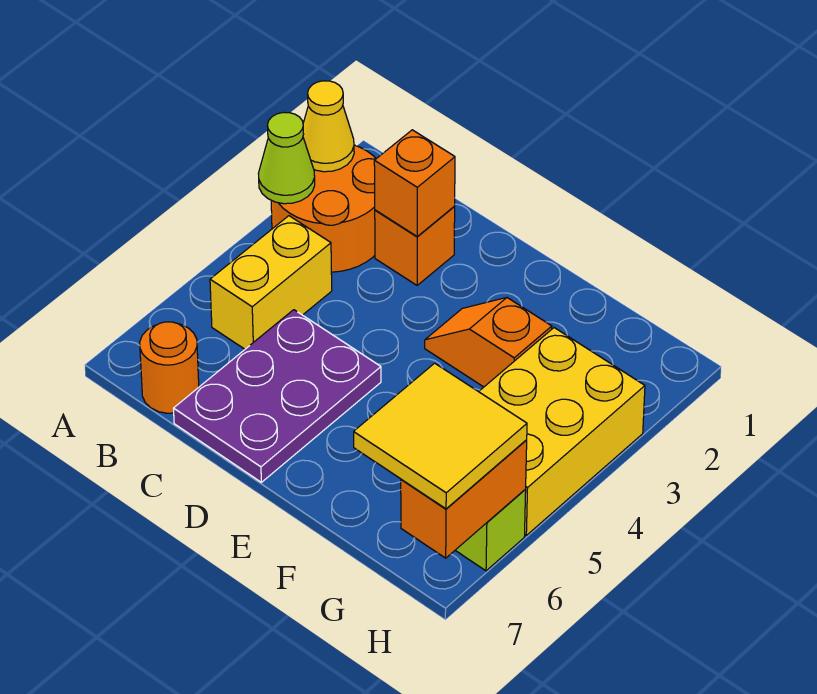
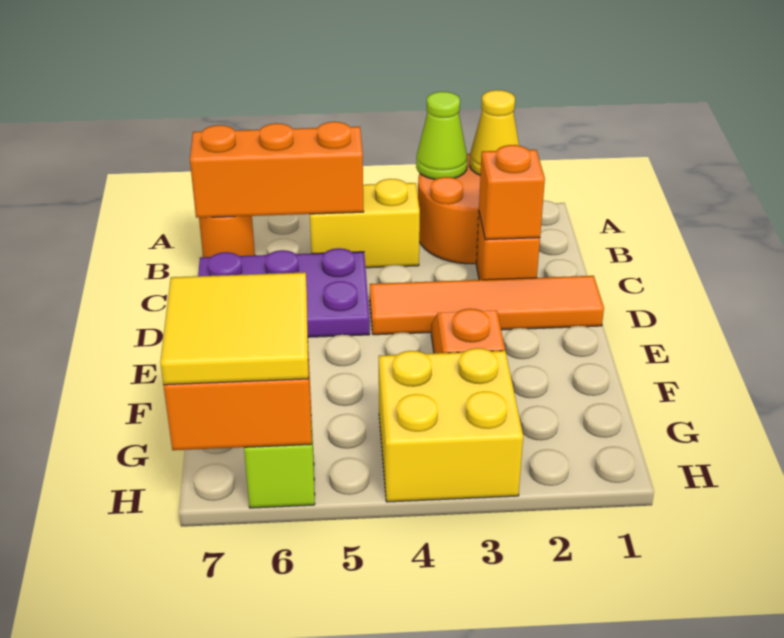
none -> orange 1x3 brick [190,122,364,218]
none -> orange 1x4 tile [370,276,604,335]
yellow 2x3 brick [479,328,645,535] -> yellow 2x2 brick [379,348,523,502]

